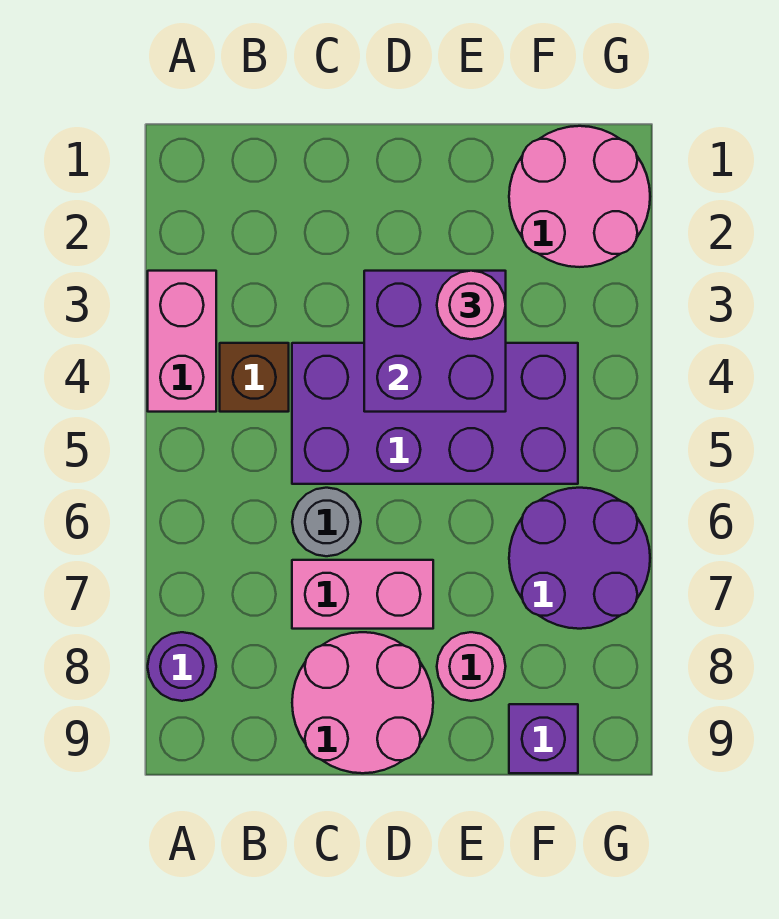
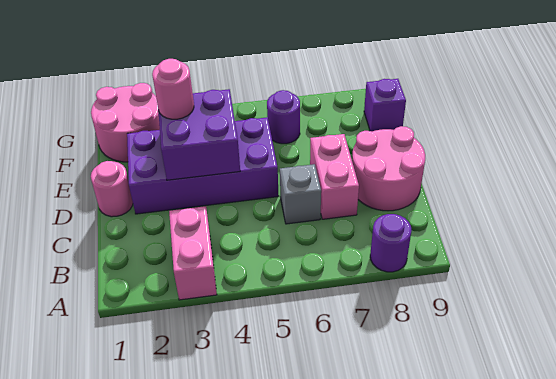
pink 1x2 brick [148,271,216,412] -> pink 1x2 brick turned to [169,206,217,300]
brown 1x1 brick [220,343,289,412] -> none
purple 2x4 brick [292,343,578,484] -> purple 2x4 brick turned to [127,117,279,214]
grey 1x1 round brick [292,488,361,556] -> grey 1x1 brick [280,164,321,224]
pink 1x1 round brick [437,632,506,701] -> pink 1x1 round brick moved to [91,161,133,217]
purple 2x2 round brick [509,488,650,629] -> purple 1x1 round brick [267,90,300,144]

